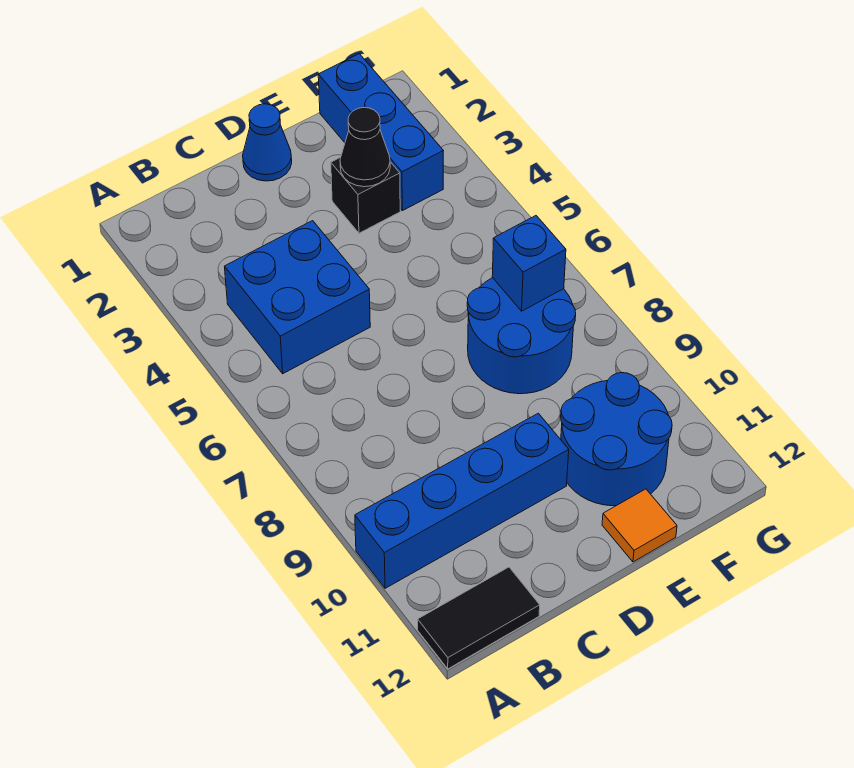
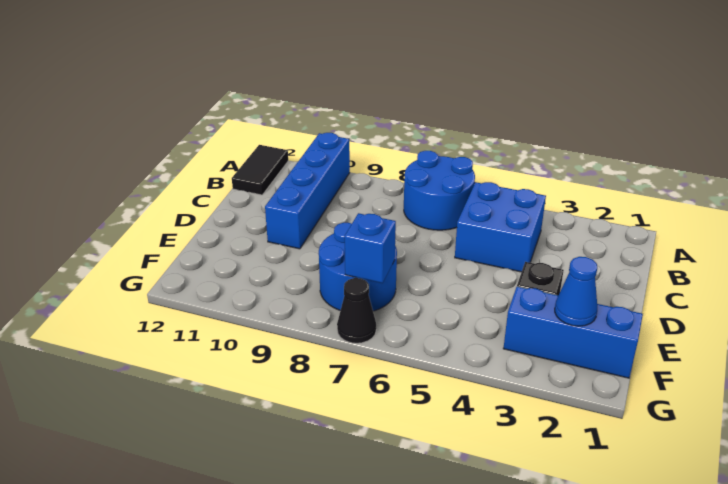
blue 1x1 cone [243,104,292,181] -> blue 1x1 cone moved to [555,257,597,326]
black 1x1 cone [340,107,390,187] -> black 1x1 cone moved to [337,278,376,343]
blue 2x2 round brick [561,373,672,506] -> blue 2x2 round brick moved to [404,151,475,230]
orange 1x1 tile [602,489,677,562] -> none

